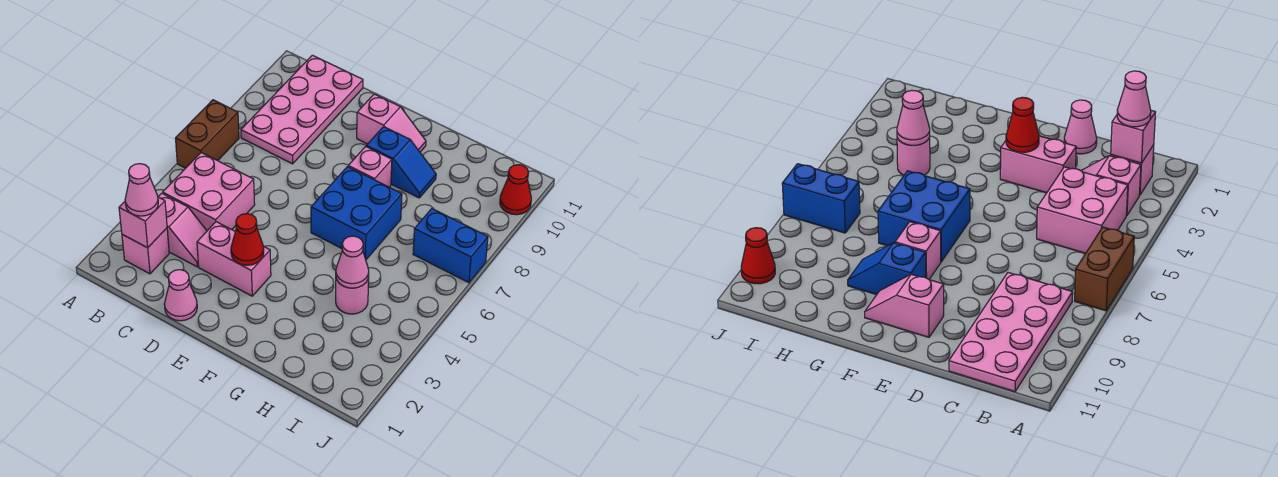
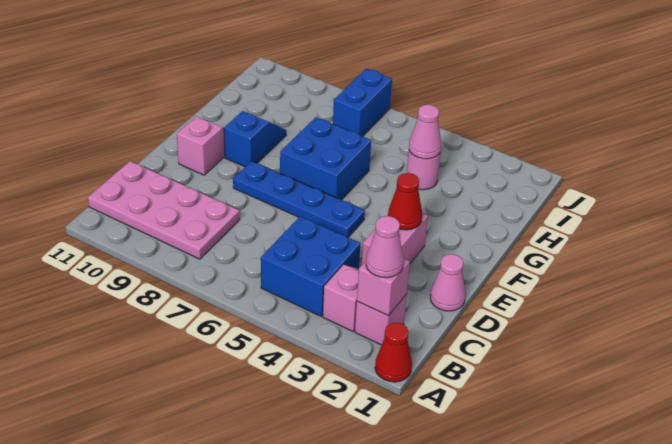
brown 1x2 brick [176,100,239,168] -> none
pink 2x2 brick [163,153,255,231] -> blue 2x2 brick [261,216,360,316]
none -> blue 1x4 plate [233,161,365,237]
pink 1x1 brick [348,146,392,187] -> none
red 1x1 cone [500,165,531,215] -> red 1x1 cone moved to [375,323,412,382]

